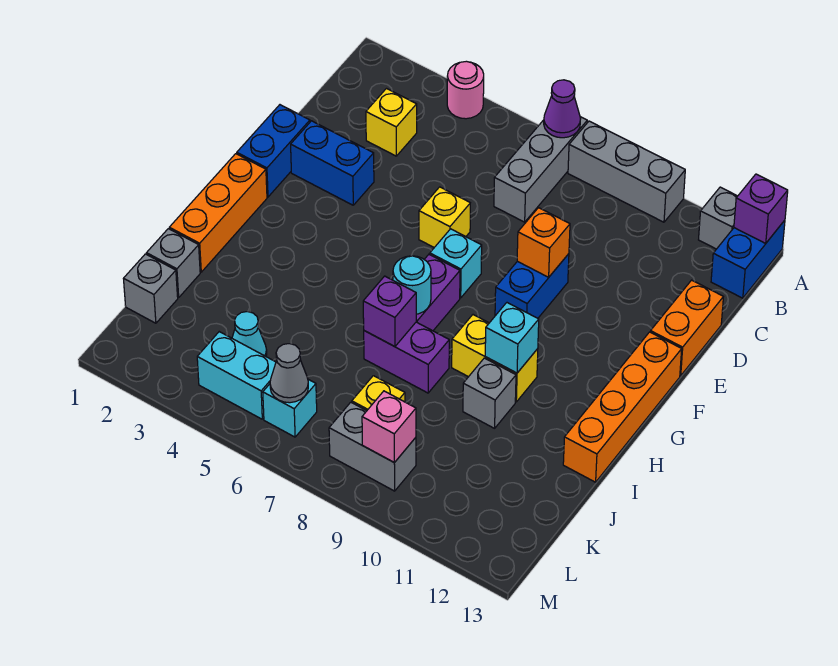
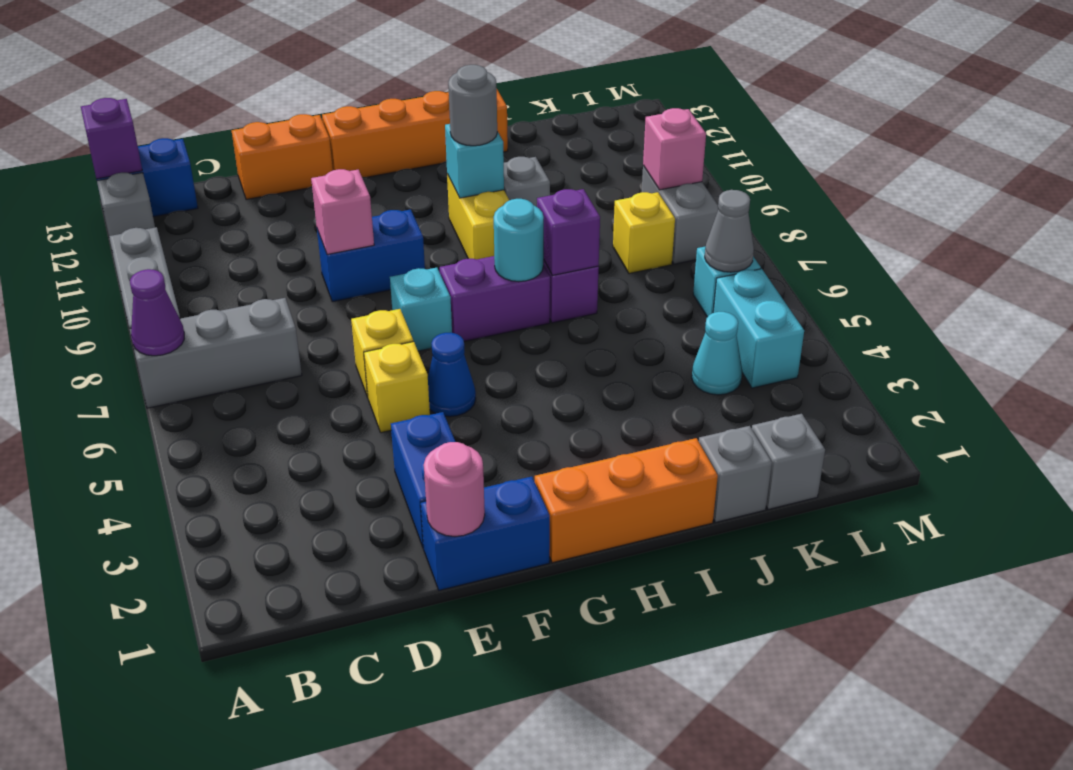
pink 1x1 round brick [447,61,484,119] -> pink 1x1 round brick moved to [424,442,485,537]
yellow 1x1 brick [366,89,417,156] -> yellow 1x1 brick moved to [364,342,430,433]
orange 1x1 brick [517,208,570,277] -> pink 1x1 brick [311,169,374,254]
none -> blue 1x1 cone [428,333,476,417]
none -> grey 1x1 round brick [448,65,497,146]

